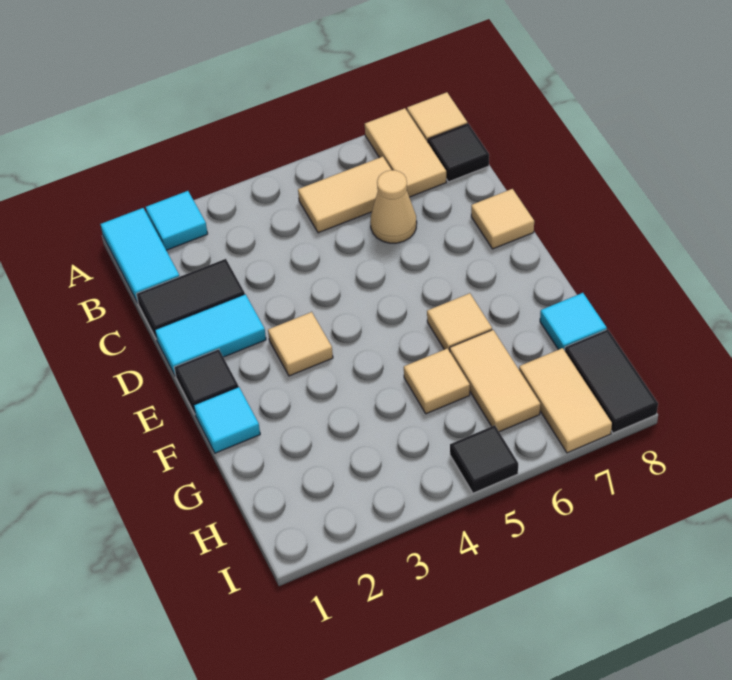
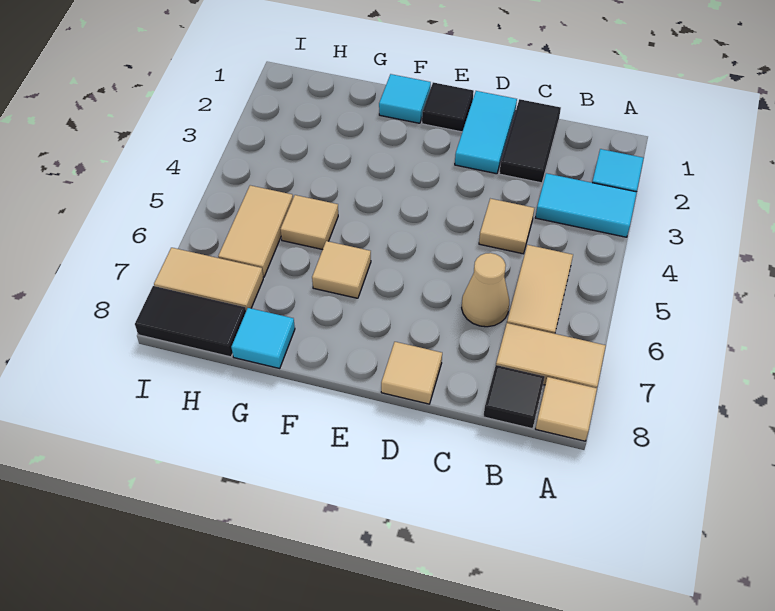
cyan 1x2 tile [100,208,180,303] -> cyan 1x2 tile moved to [535,173,637,237]
tan 1x1 tile [268,312,333,376] -> tan 1x1 tile moved to [479,199,534,254]
tan 1x2 tile [450,330,540,432] -> tan 1x2 tile turned to [218,185,293,277]
black 1x1 tile [450,425,518,493] -> none

